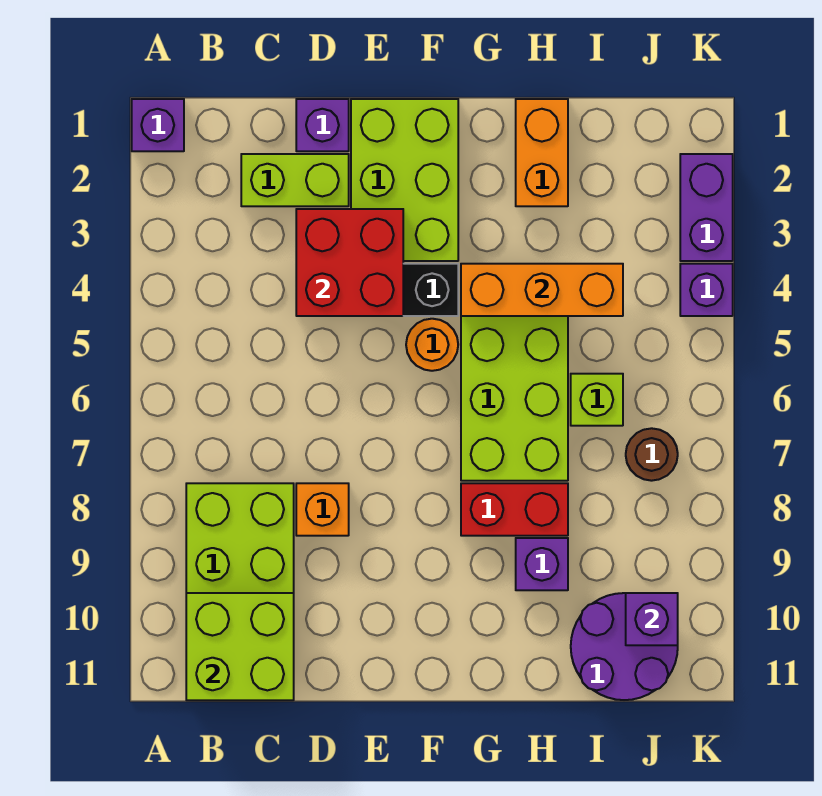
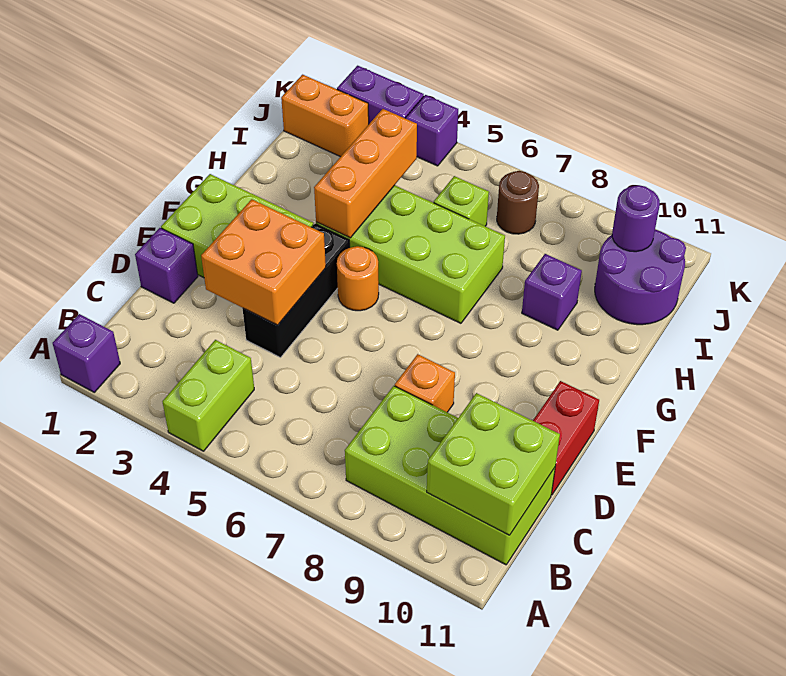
lime 1x2 brick [241,154,349,206] -> lime 1x2 brick moved to [163,340,254,451]
red 2x2 brick [296,209,403,316] -> orange 2x2 brick [201,199,326,325]
red 1x2 brick [461,483,568,536] -> red 1x2 brick moved to [533,381,599,495]
orange 1x2 brick [516,99,568,206] -> orange 1x2 brick moved to [281,75,369,157]
purple 1x1 brick [626,593,678,645] -> purple 1x1 round brick [612,185,660,252]

